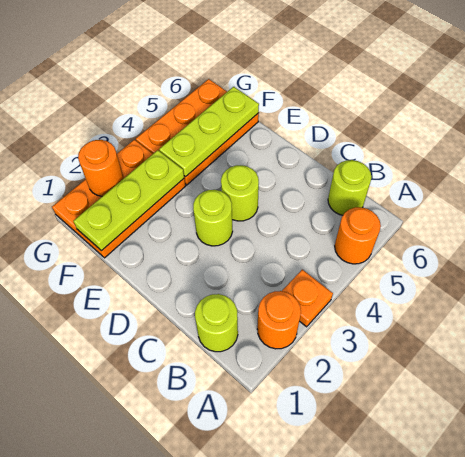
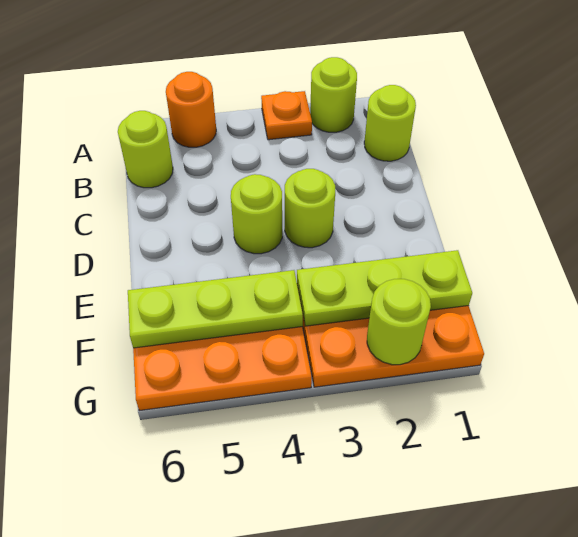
orange 1x1 round brick [257,291,301,349] -> lime 1x1 round brick [310,57,357,132]
orange 1x1 round brick [78,140,124,196] -> lime 1x1 round brick [367,279,431,365]

